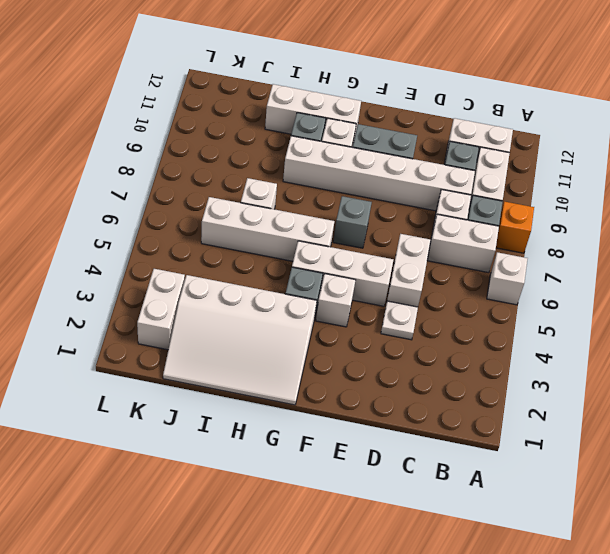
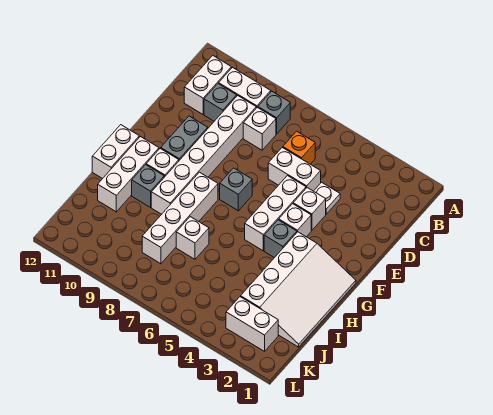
white 1x1 brick [487,252,528,305] -> white 1x1 brick moved to [293,188,326,230]
orange 1x1 brick [496,201,534,253] -> orange 1x1 brick moved to [283,131,315,164]
white 1x2 brick [427,214,499,273] -> white 1x2 brick moved to [92,125,139,179]
white 1x4 brick [201,197,334,261] -> white 1x4 brick moved to [142,172,218,264]

